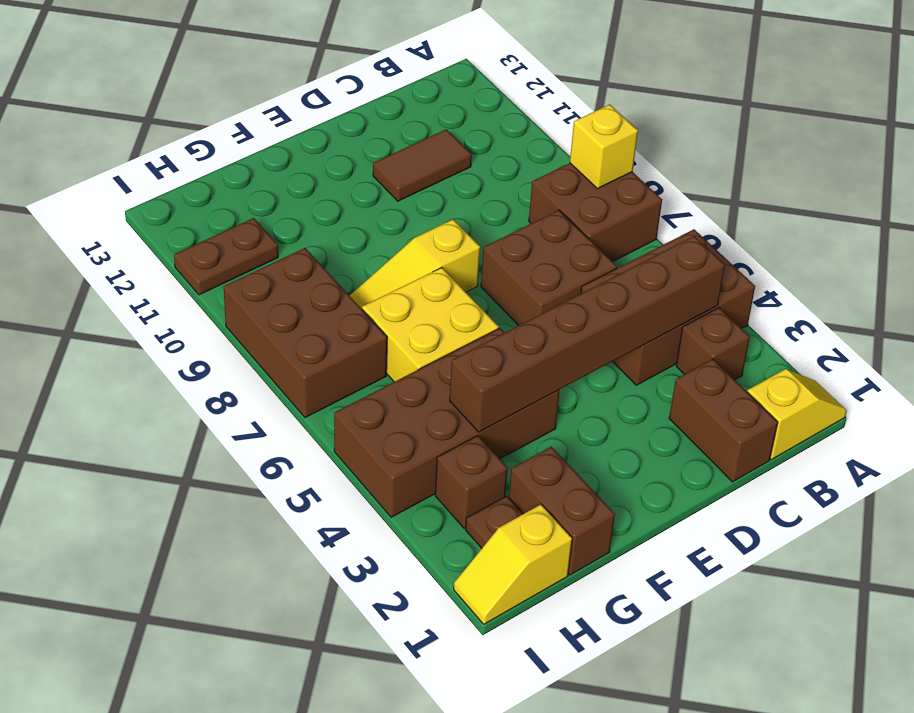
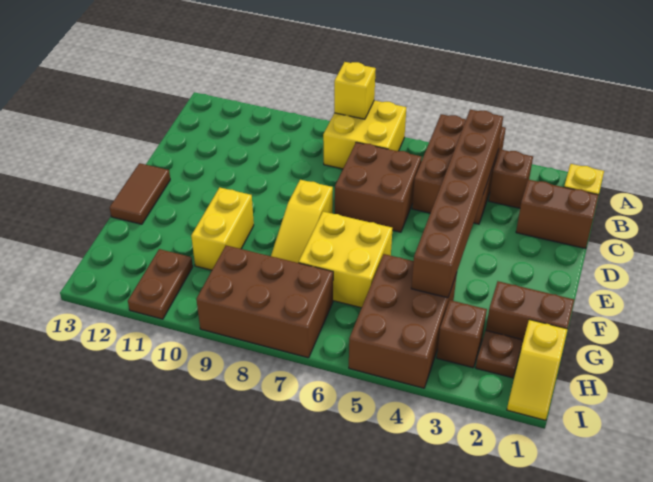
brown 2x2 brick [529,163,662,262] -> yellow 2x2 brick [323,100,406,169]
brown 1x2 tile [373,129,472,201] -> brown 1x2 tile moved to [110,163,170,224]
brown 2x4 brick [334,328,560,517] -> brown 2x3 brick [349,254,457,388]
none -> yellow 1x2 brick [191,187,254,270]

